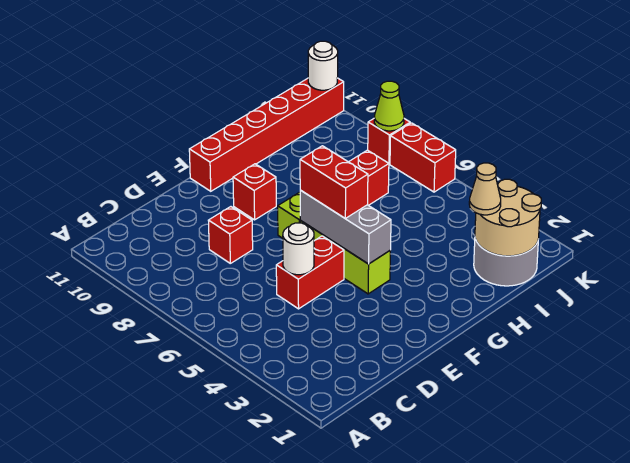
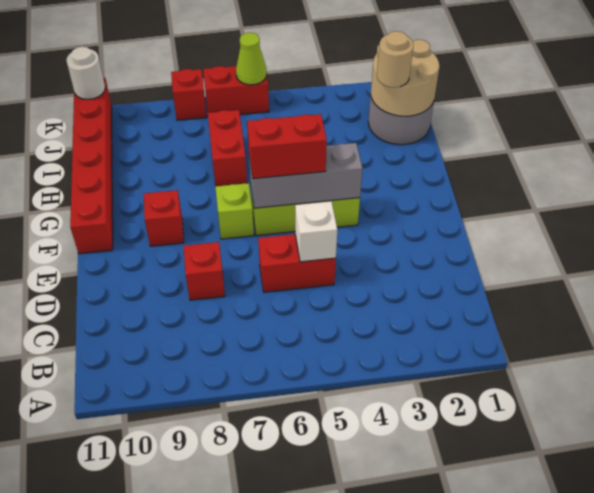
red 1x2 brick [276,236,344,309] -> red 1x2 brick turned to [258,234,336,292]
white 1x1 round brick [283,223,314,275] -> white 1x1 brick [295,201,337,262]
tan 1x1 cone [469,163,501,215] -> tan 1x1 round brick [377,31,413,87]
lime 1x1 cone [374,81,404,131] -> lime 1x1 cone moved to [236,32,267,85]

